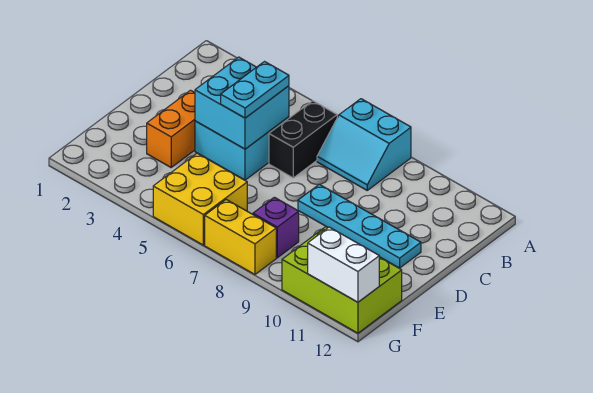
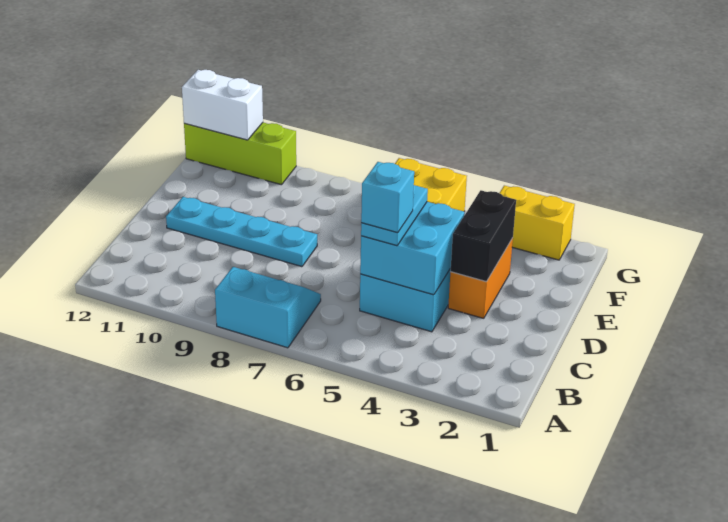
black 1x2 brick [269,101,337,178] -> black 1x2 brick moved to [450,190,516,282]
none -> cyan 1x1 brick [361,162,414,233]
purple 1x1 brick [253,197,299,258] -> none
lime 2x3 brick [282,227,402,333] -> lime 1x3 brick [184,123,296,185]
yellow 1x2 brick [205,200,276,274] -> yellow 1x2 brick moved to [500,186,575,260]

